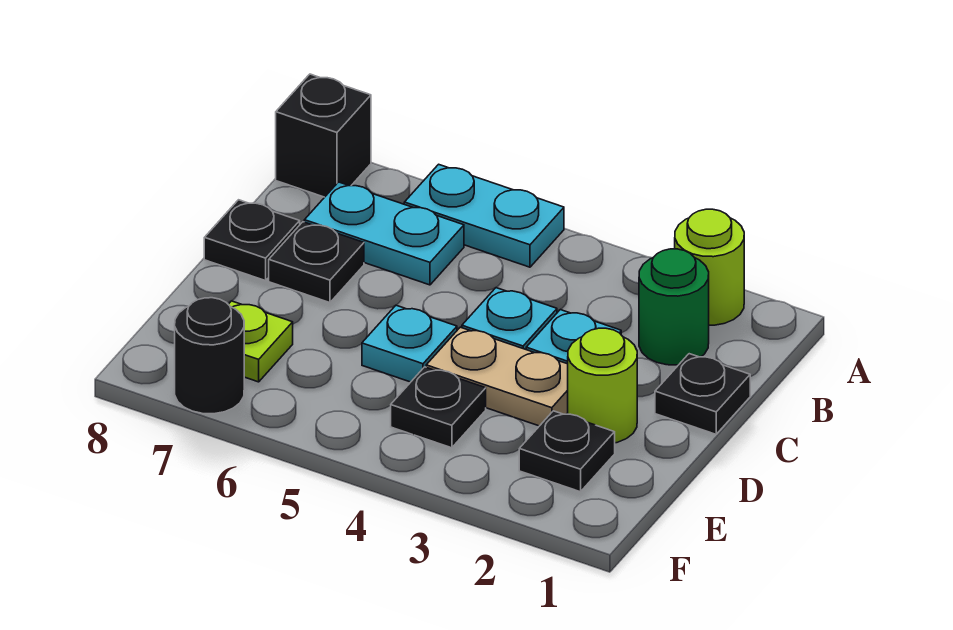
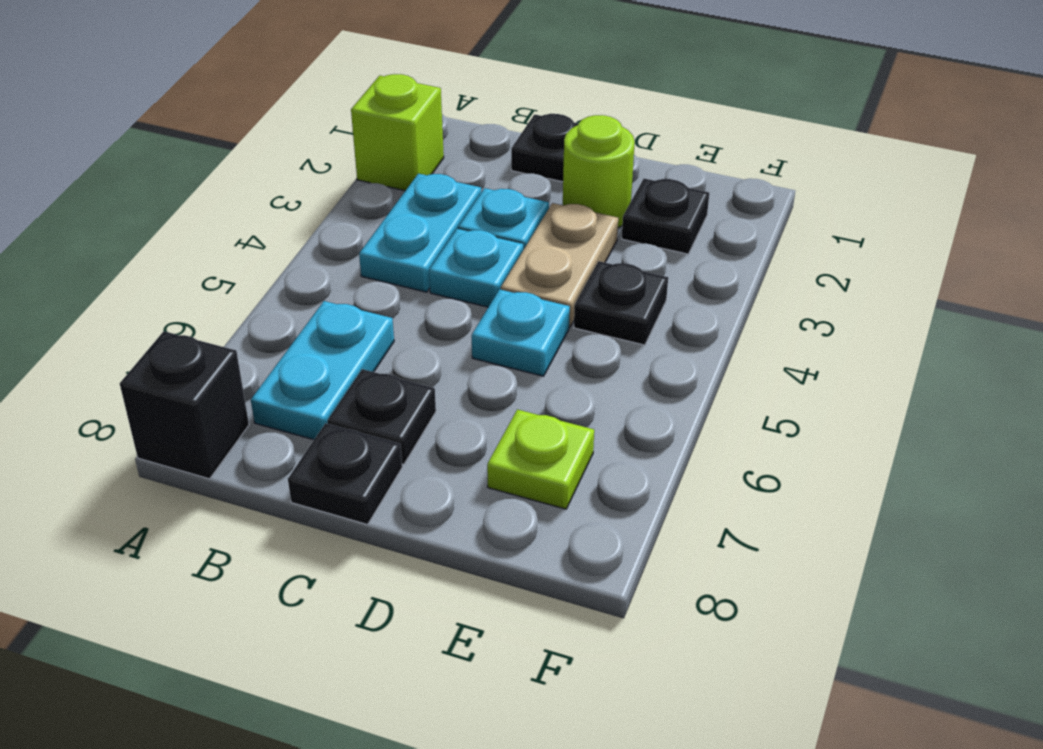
lime 1x1 round brick [675,209,744,325] -> lime 1x1 brick [351,74,444,191]
cyan 1x2 plate [404,164,564,267] -> cyan 1x2 plate moved to [359,174,481,292]
green 1x1 round brick [639,249,709,365] -> none
black 1x1 round brick [175,298,244,414] -> none

